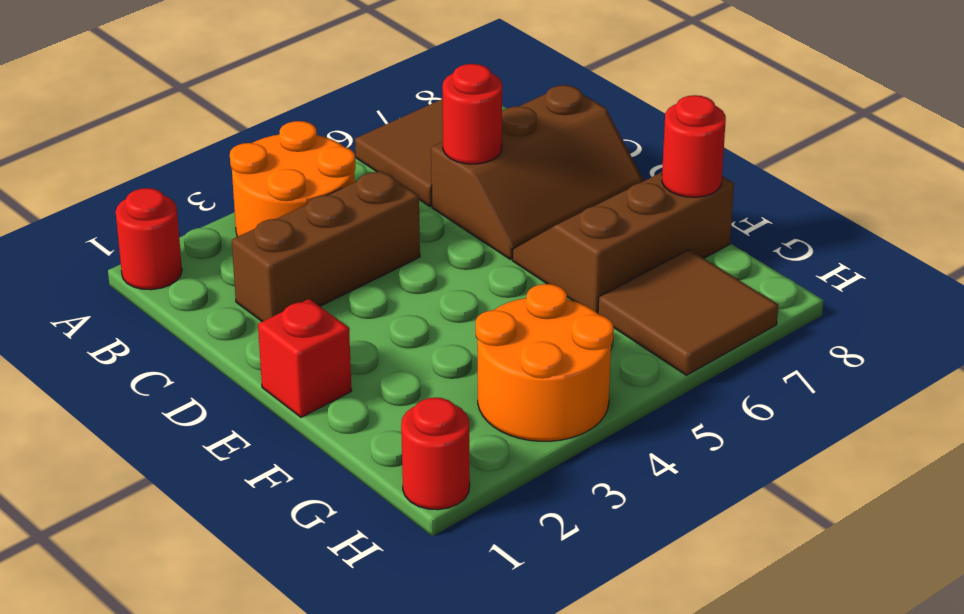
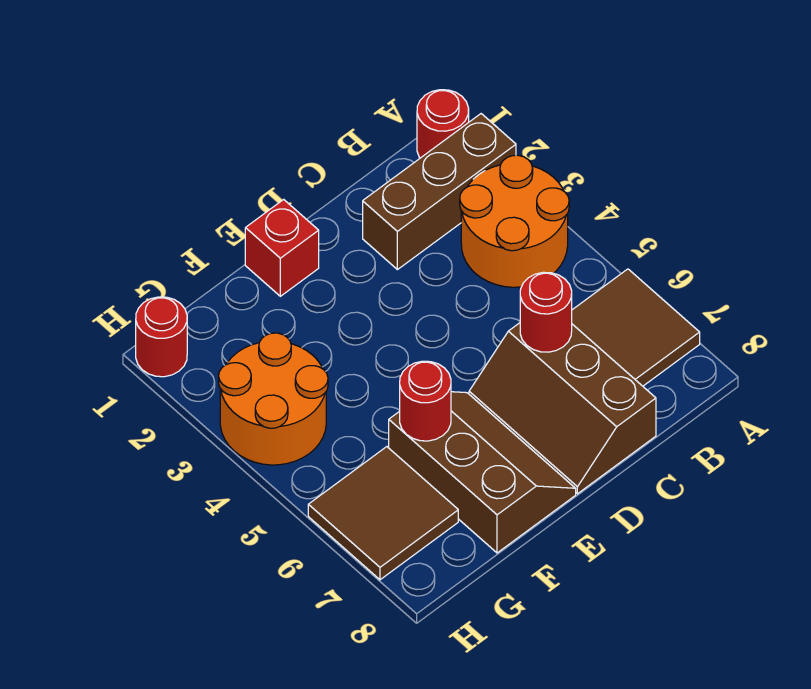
brown 1x3 brick [232,171,420,322] -> brown 1x3 brick turned to [363,114,516,270]
red 1x1 round brick [662,95,726,197] -> red 1x1 round brick moved to [400,361,451,441]

